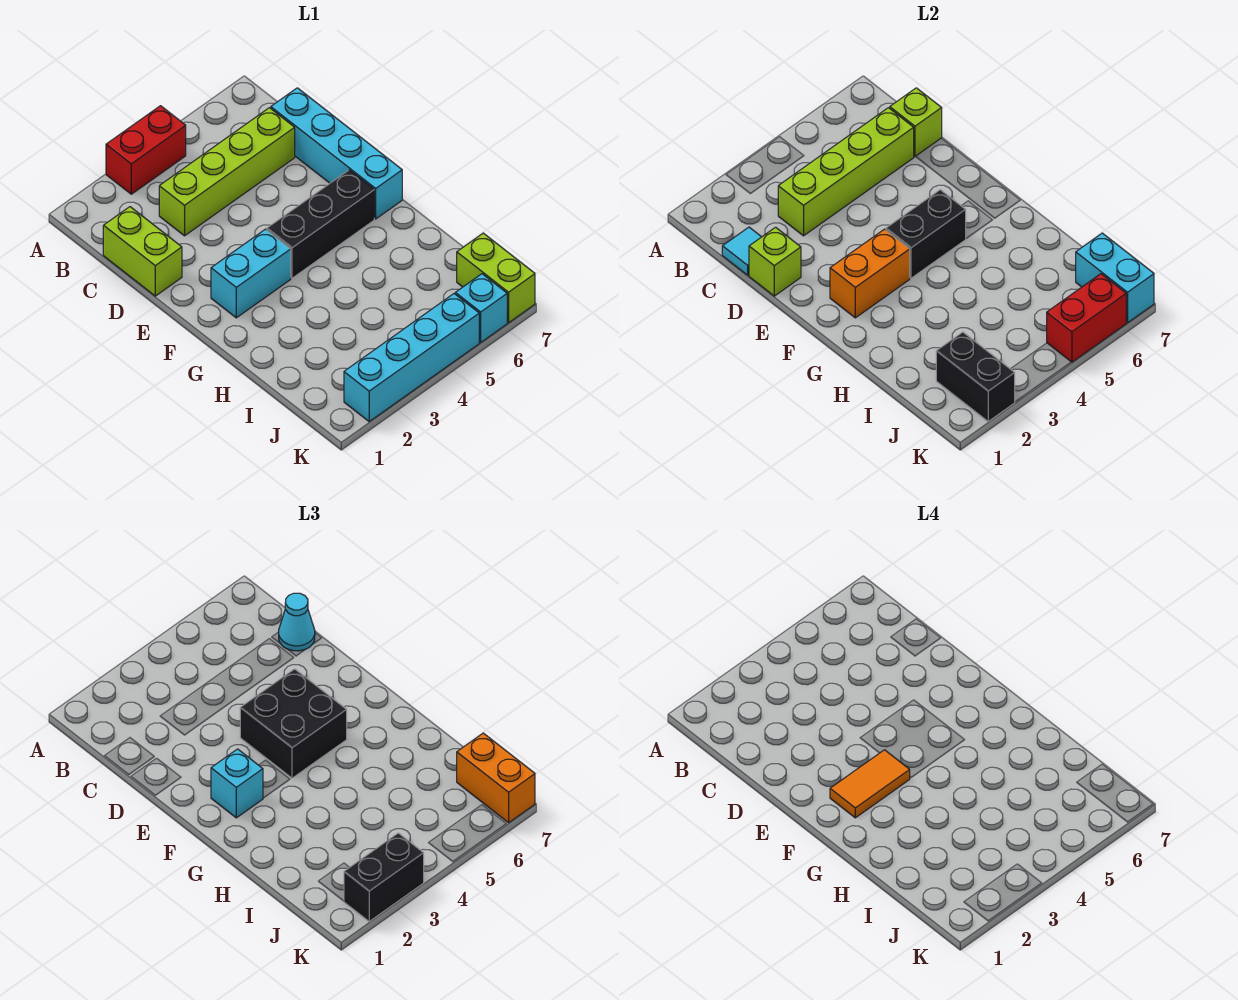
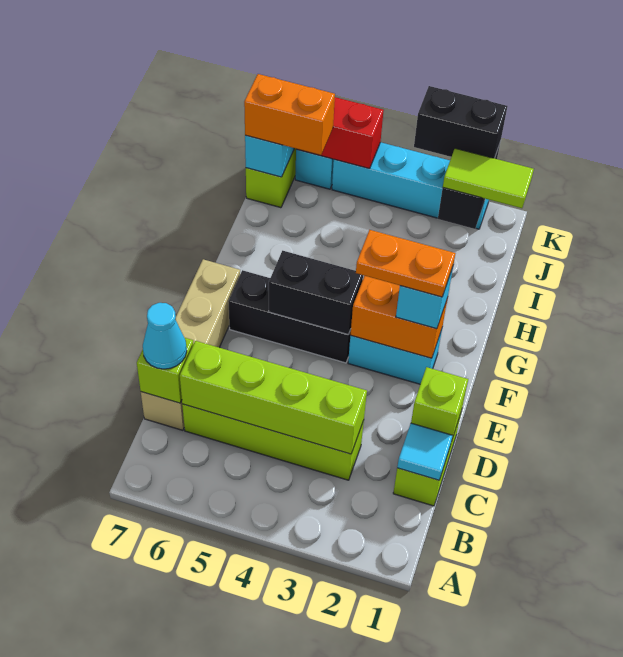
red 1x2 brick [106,106,186,194] -> none
cyan 1x4 brick [271,88,402,219] -> tan 1x4 brick [141,259,240,430]
black 2x2 brick [240,669,347,778] -> none
orange 1x2 tile [830,750,910,818] -> orange 1x2 plate [356,230,455,297]
none -> lime 1x2 tile [443,148,534,208]
orange 1x2 brick [457,733,535,823] -> orange 1x2 brick turned to [244,74,335,155]

